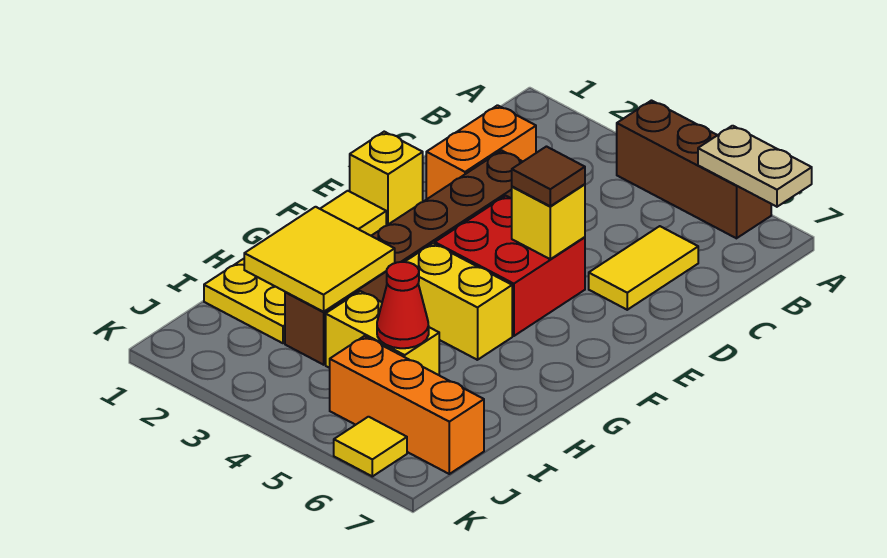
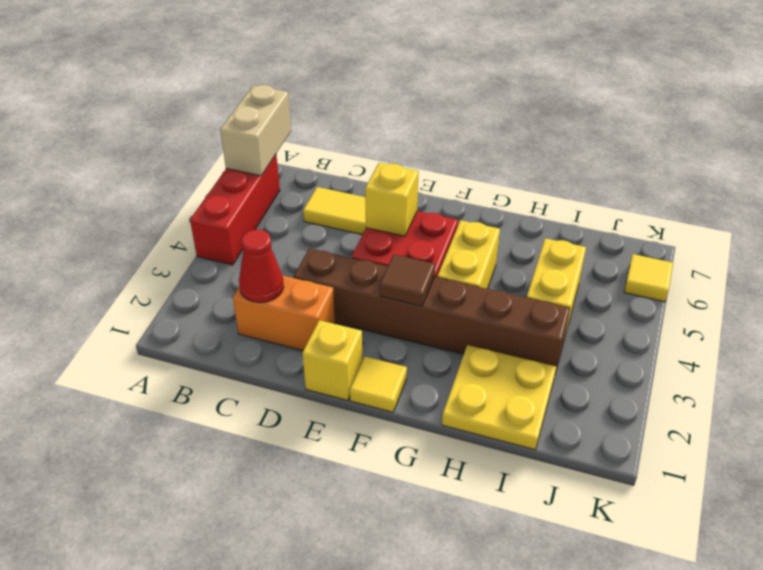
brown 1x3 brick [617,101,771,238] -> red 1x3 brick [190,155,280,265]
tan 1x2 plate [698,126,812,207] -> tan 1x2 brick [220,85,291,176]
brown 1x1 tile [512,147,585,206] -> brown 1x1 tile moved to [380,255,435,306]
yellow 2x2 tile [244,207,395,312] -> none
red 1x1 cone [377,262,429,348] -> red 1x1 cone moved to [239,230,284,303]
orange 1x3 brick [330,336,484,474] -> none

